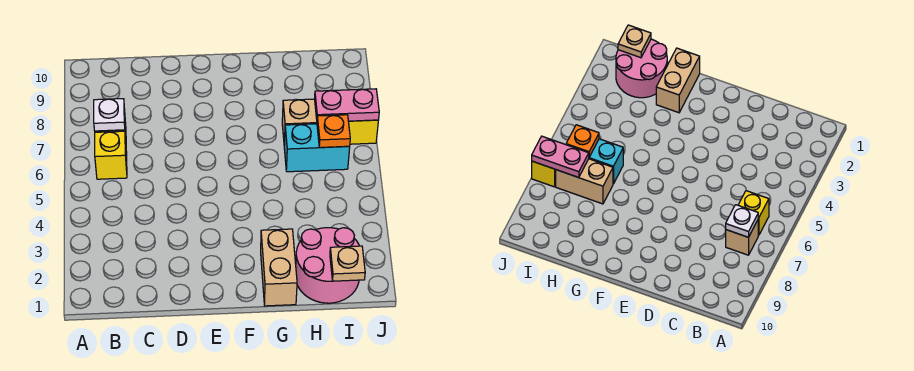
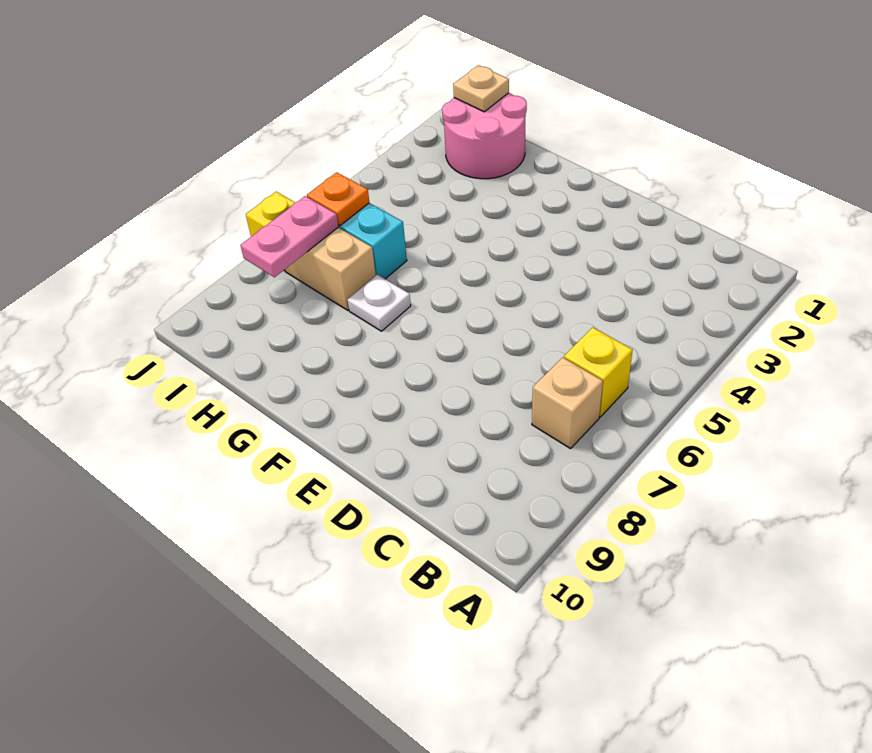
white 1x1 plate [94,99,125,131] -> white 1x1 plate moved to [348,275,411,331]
tan 1x2 brick [261,229,297,306] -> none
pink 1x2 plate [315,89,379,121] -> pink 1x2 plate turned to [240,196,338,277]

